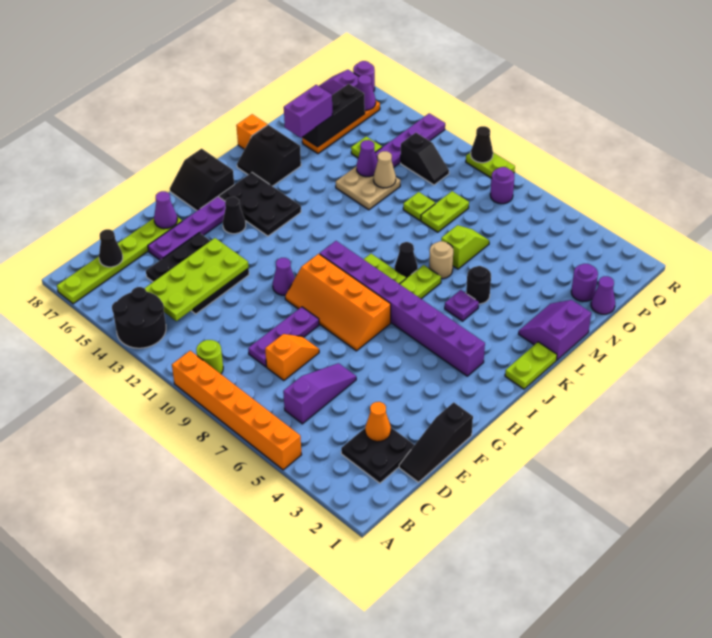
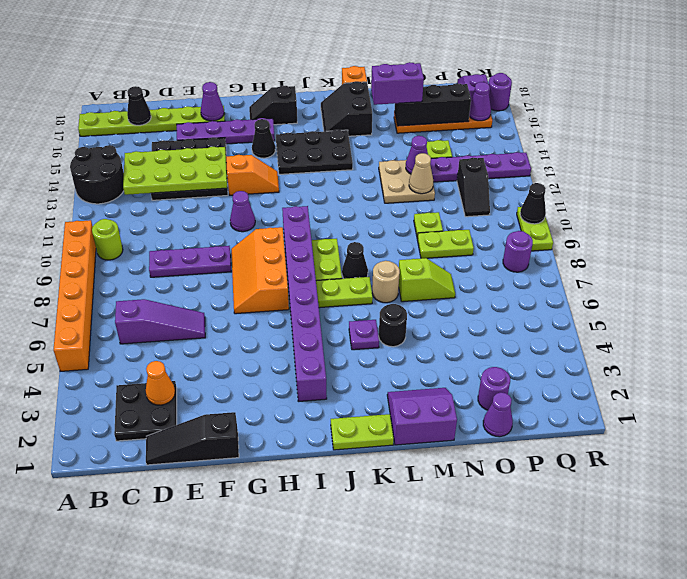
orange 1x2 slope [265,334,319,381] -> orange 1x2 slope moved to [226,155,279,195]
orange 2x4 slope [285,254,391,351] -> orange 2x3 slope [231,227,289,314]
black 2x2 slope [170,149,234,211] -> black 1x2 slope [249,86,297,125]
black 2x3 plate [219,173,301,236] -> black 2x3 plate turned to [276,130,353,174]

